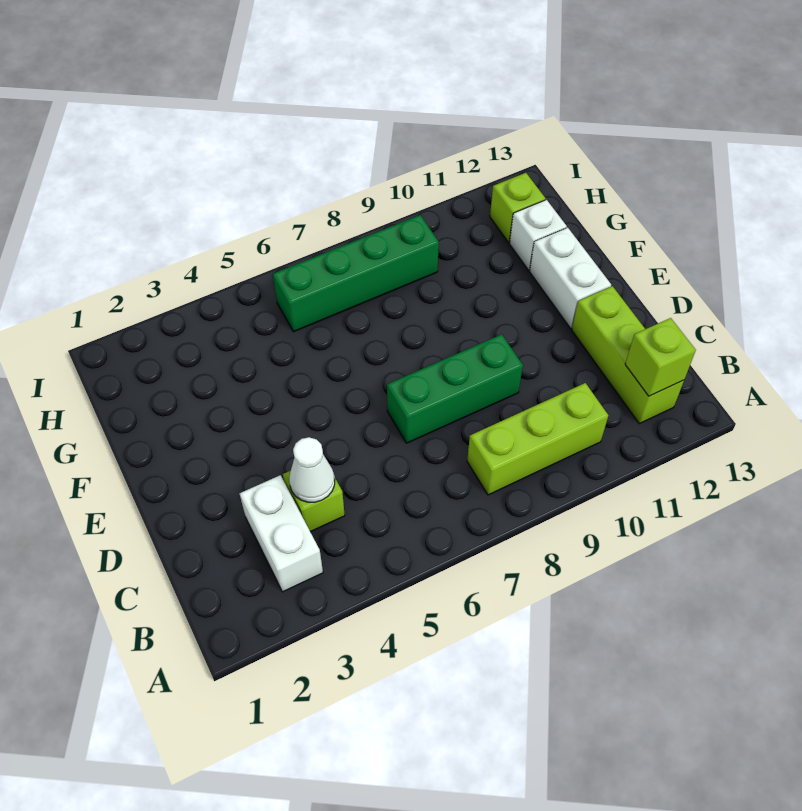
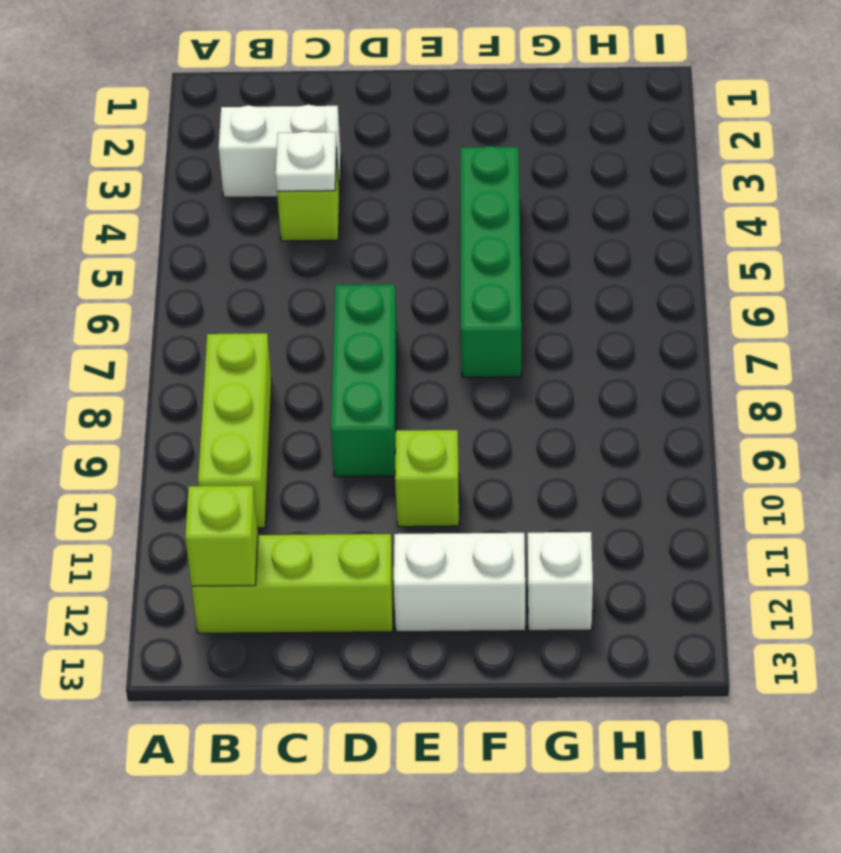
white 1x1 cone [289,437,335,502] -> white 1x1 plate [276,131,337,191]
green 1x4 brick [273,215,439,332] -> green 1x4 brick moved to [461,146,521,377]
lime 1x1 brick [490,173,546,242] -> lime 1x1 brick moved to [395,430,459,527]

